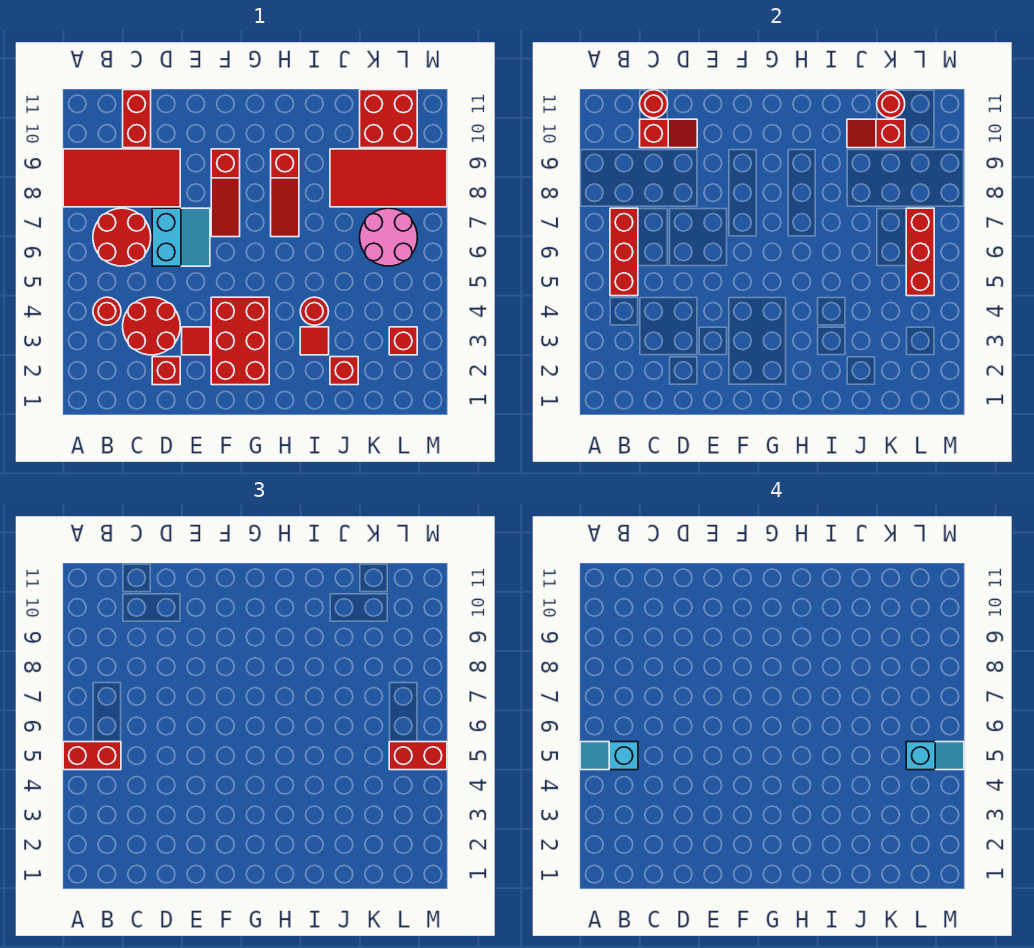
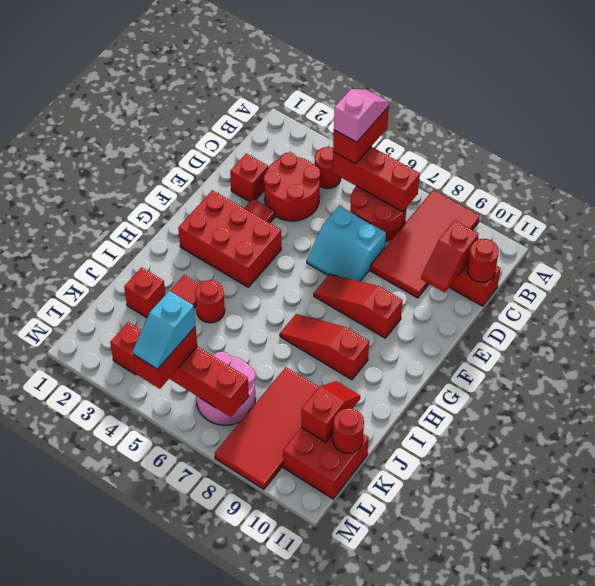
cyan 1x2 slope [580,742,638,770] -> pink 1x2 slope [334,89,389,142]

